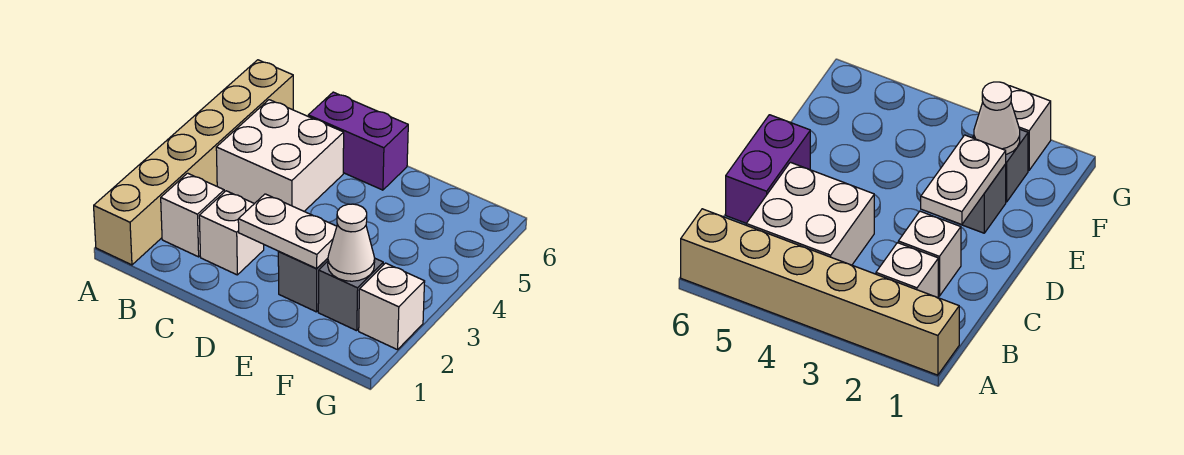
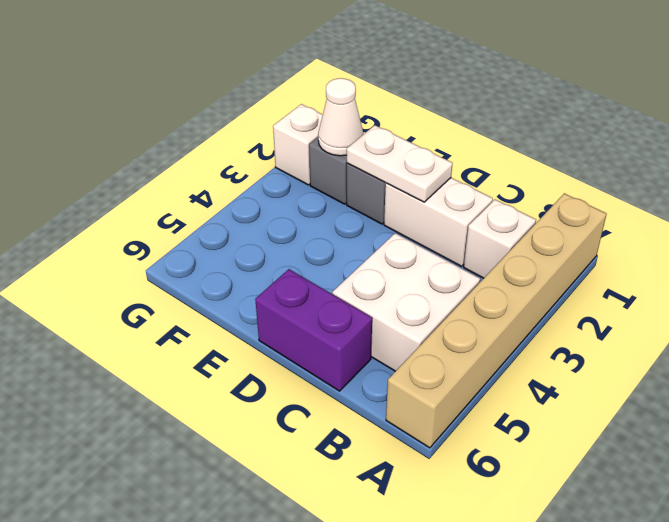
white 1x1 brick [199,191,264,275] -> white 1x2 brick [384,178,493,266]

